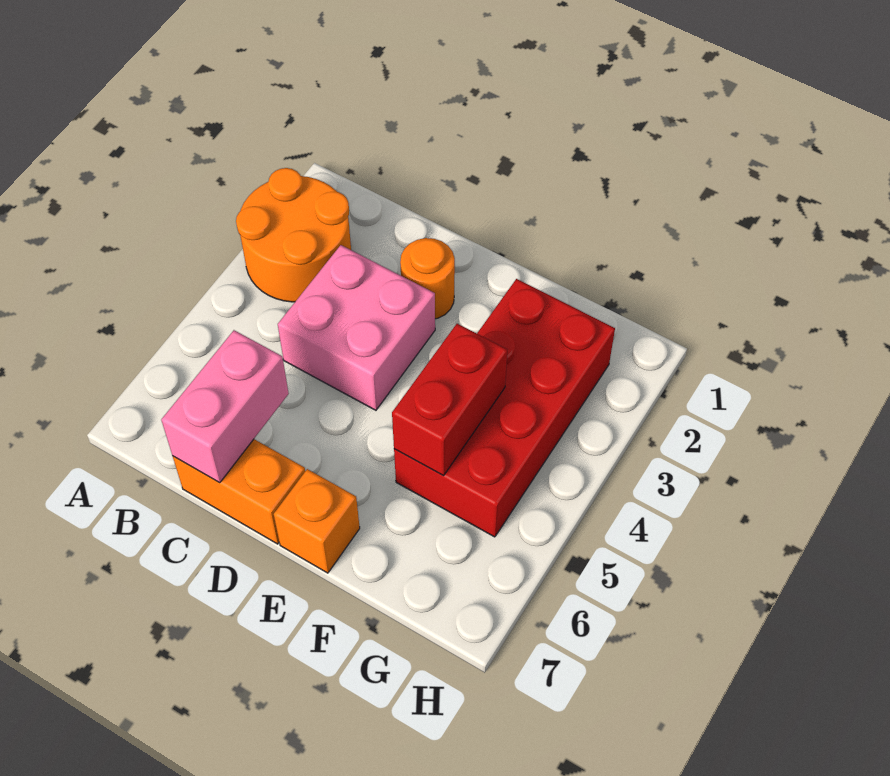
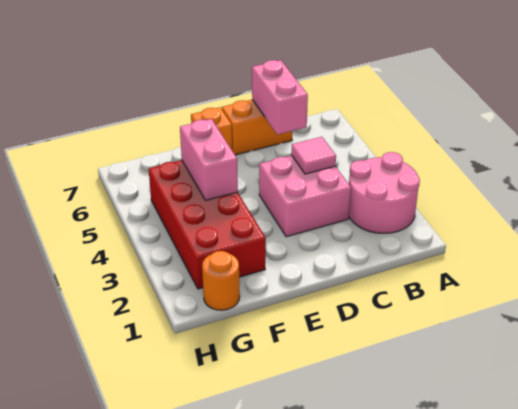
orange 2x2 round brick [236,168,351,302] -> pink 2x2 round brick [349,152,420,233]
none -> pink 1x1 tile [292,137,336,174]
orange 1x1 round brick [400,238,455,319] -> orange 1x1 round brick moved to [202,251,240,310]
red 1x2 brick [392,324,507,476] -> pink 1x2 brick [180,119,238,200]

